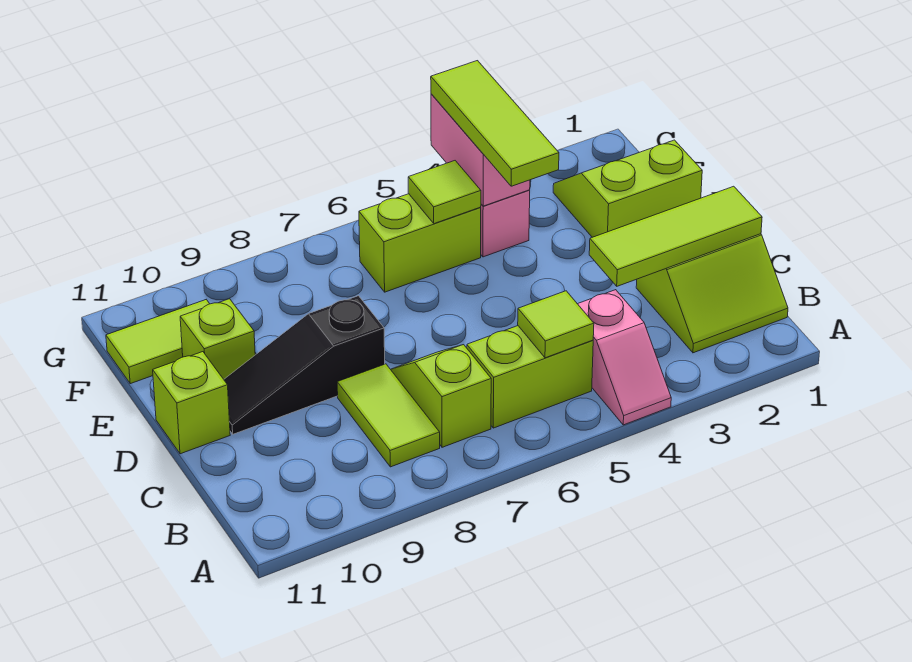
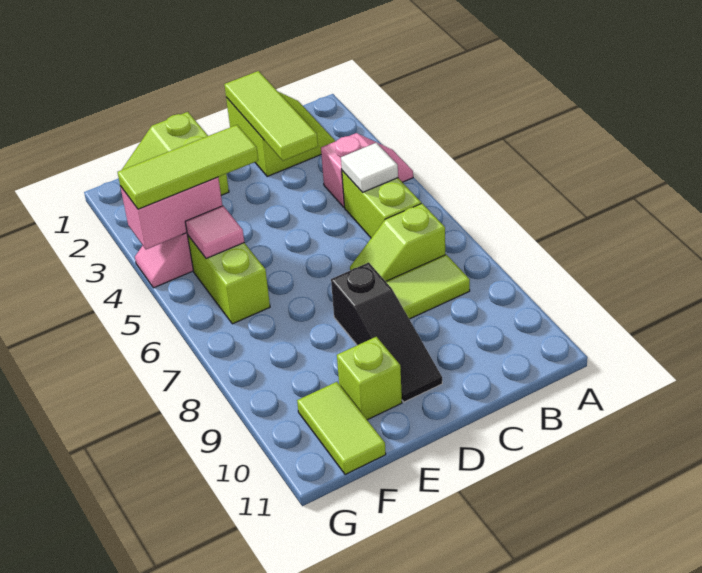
lime 1x1 tile [518,291,594,358] -> white 1x1 tile [341,143,398,192]
lime 1x1 brick [153,352,230,454] -> none
lime 1x1 tile [408,161,481,224] -> pink 1x1 tile [185,206,244,259]

